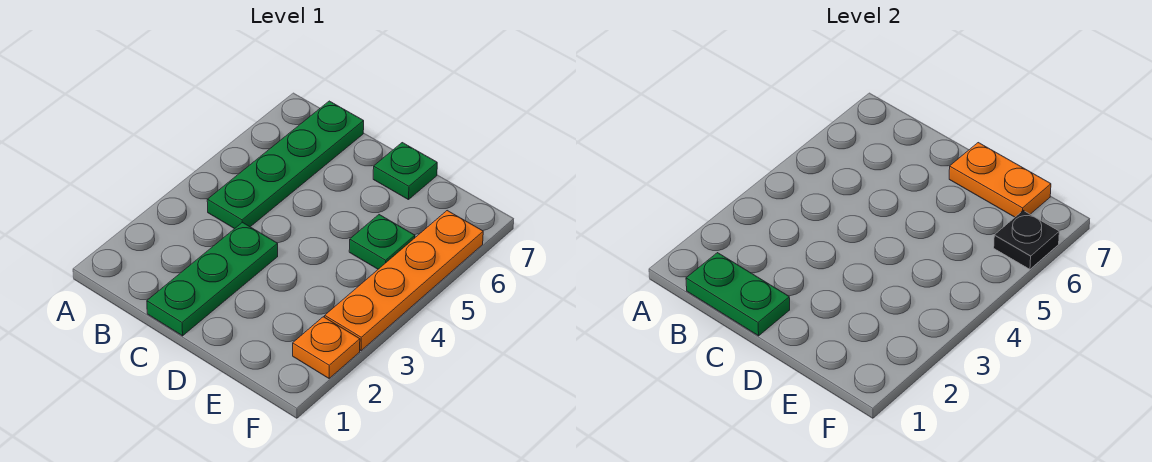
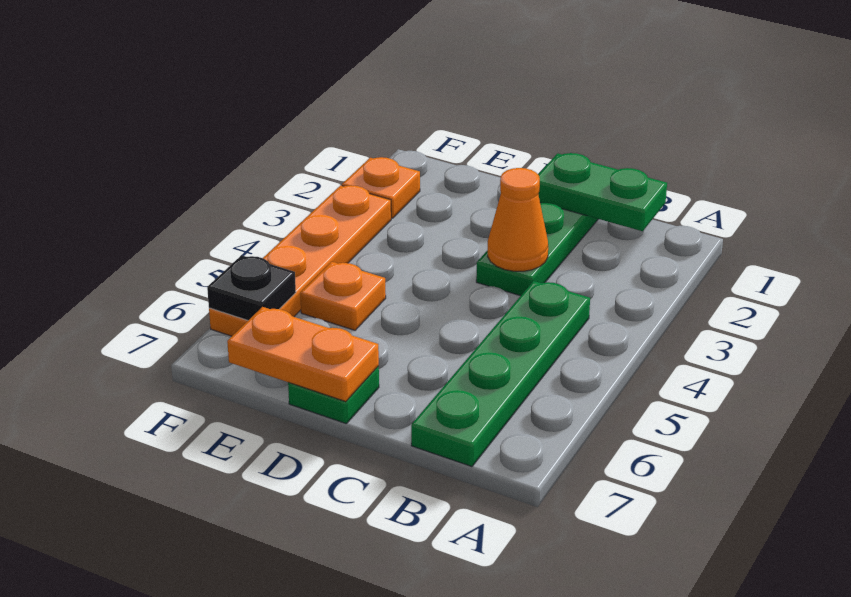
none -> orange 1x1 cone [488,168,548,271]
green 1x1 plate [349,215,415,269] -> orange 1x1 plate [300,262,386,330]

